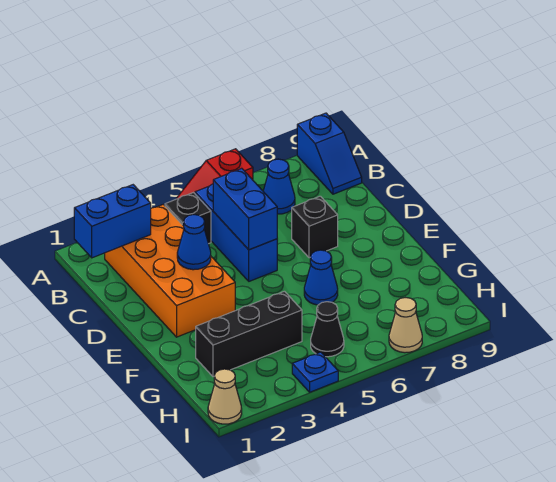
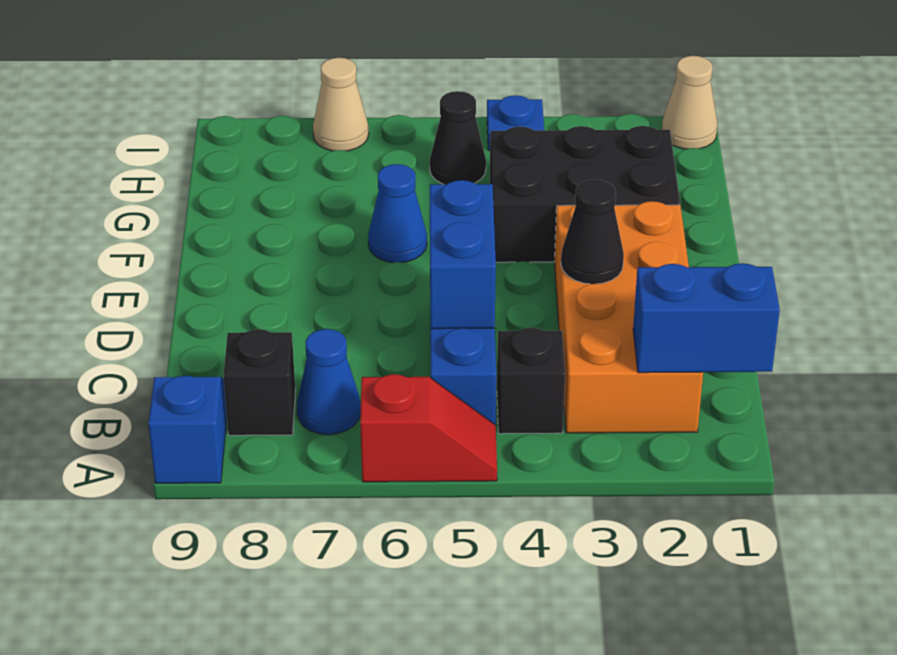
blue 1x1 cone [177,215,211,270] -> black 1x1 cone [561,179,624,284]
black 1x1 brick [292,196,338,258] -> black 1x1 brick moved to [224,329,295,435]
black 1x3 brick [196,291,302,377] -> black 2x3 brick [490,126,680,262]

